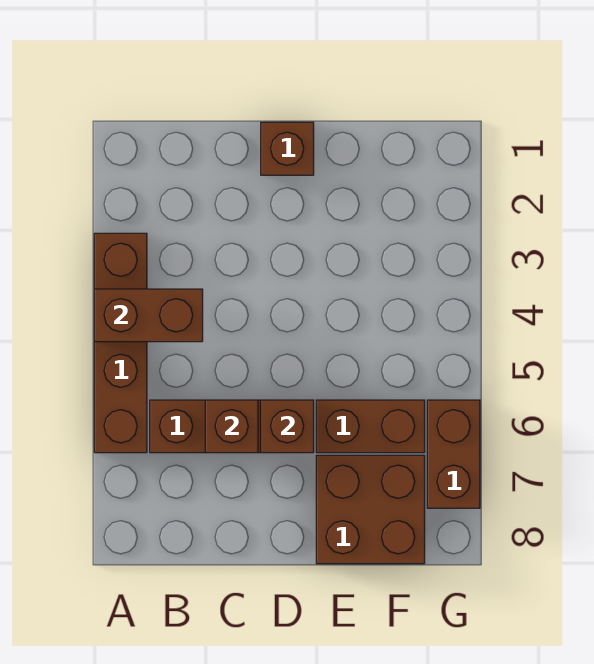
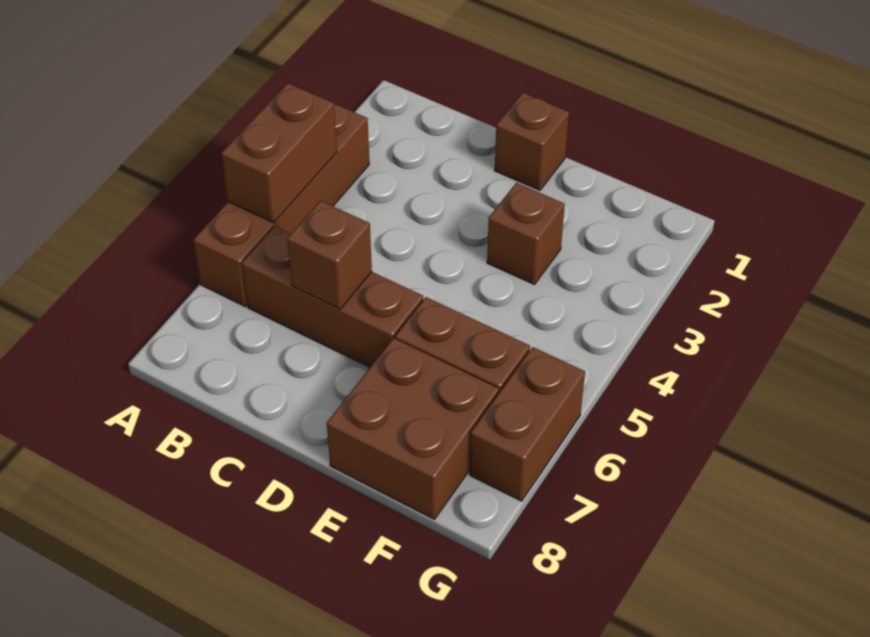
brown 1x2 brick [94,289,203,342] -> brown 1x2 brick turned to [221,83,337,223]
brown 1x1 brick [261,400,314,453] -> brown 1x1 brick moved to [487,183,565,285]

